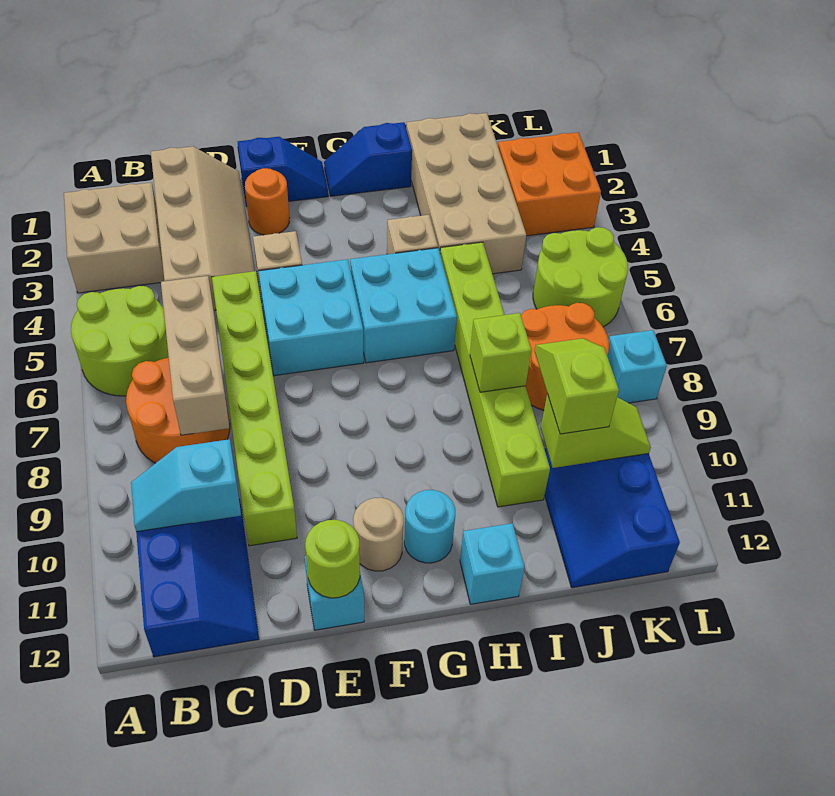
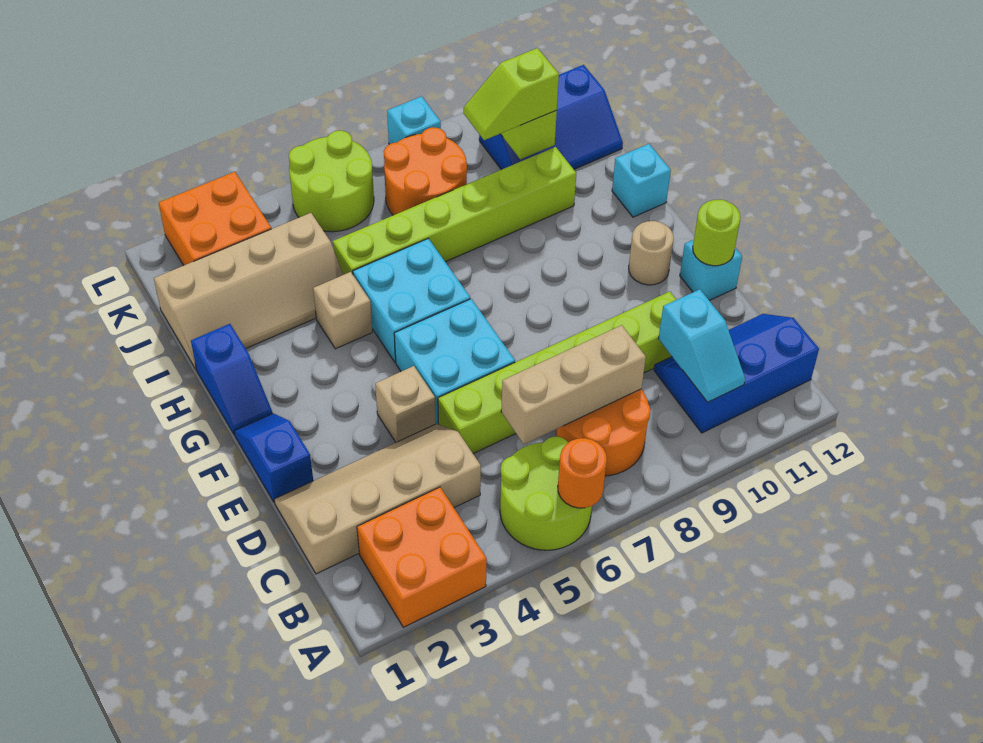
tan 2x2 brick [64,183,164,293] -> orange 2x2 brick [357,487,487,627]
orange 1x1 round brick [245,168,289,235] -> orange 1x1 round brick moved to [558,438,607,508]
cyan 1x1 round brick [404,490,455,563] -> none
tan 2x4 brick [406,113,526,274] -> tan 2x4 slope [154,213,343,370]
lime 1x1 brick [470,313,532,392] -> none

